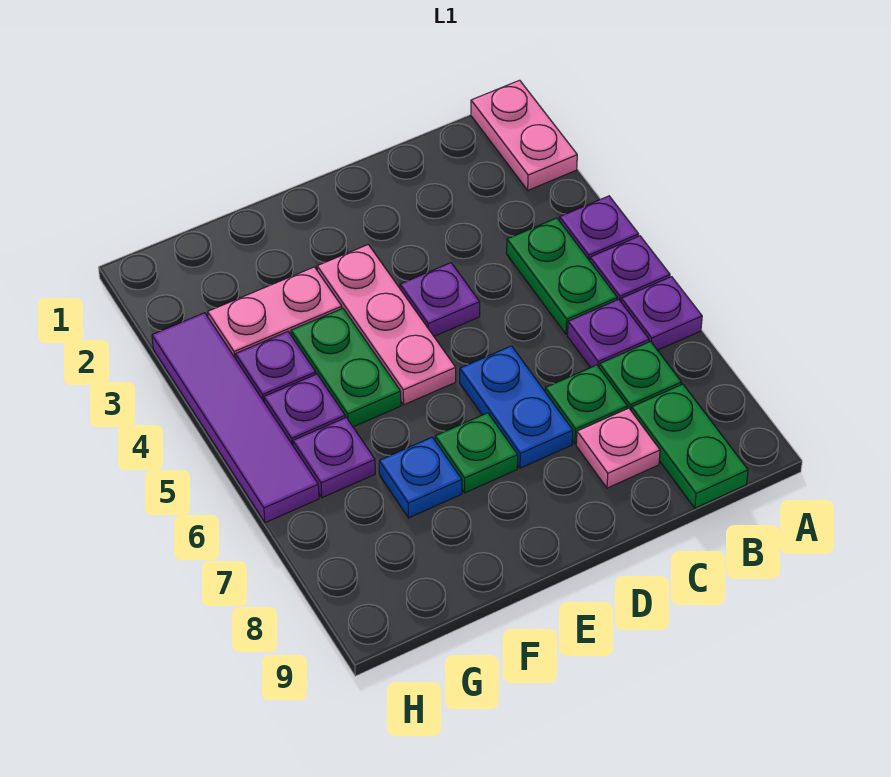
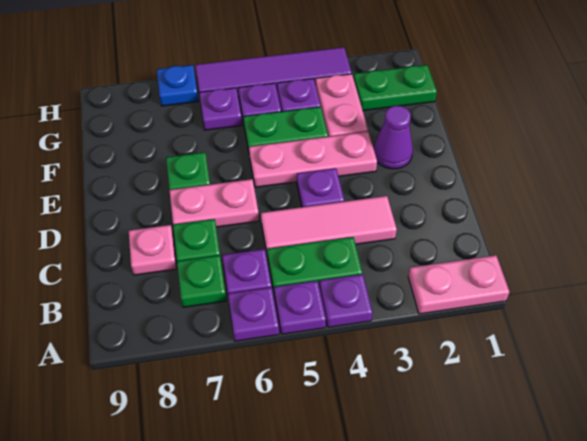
green 1x2 plate [631,384,748,508] -> green 1x2 plate moved to [353,65,437,111]
none -> pink 1x3 tile [261,196,397,256]
blue 1x2 plate [460,346,573,468] -> pink 1x2 plate [169,179,259,227]
none -> purple 1x1 cone [374,106,413,169]
blue 1x1 plate [379,437,462,518] -> blue 1x1 plate moved to [157,65,198,106]

